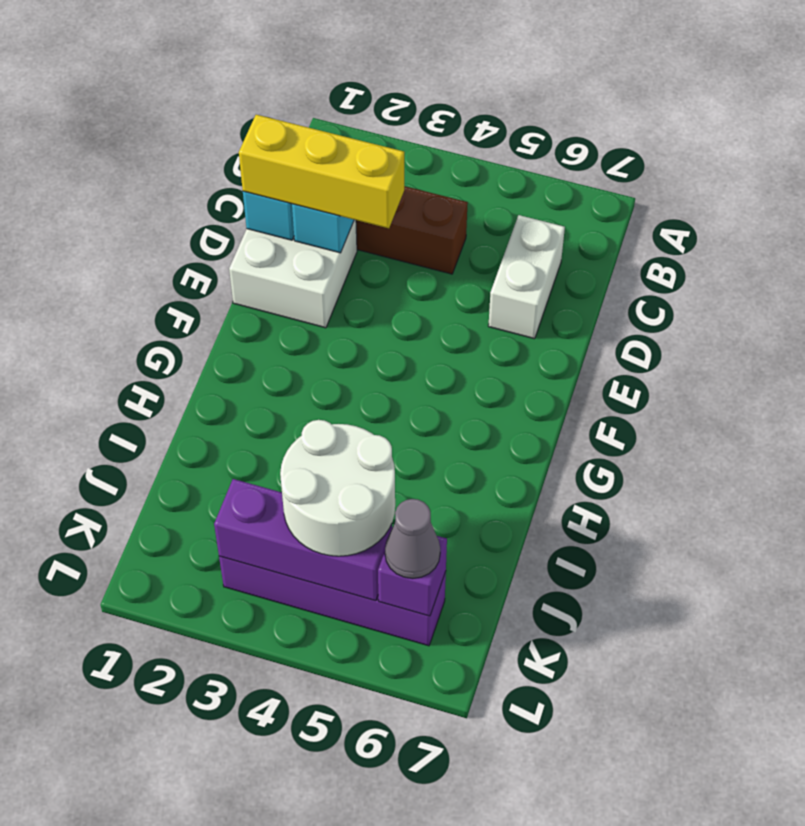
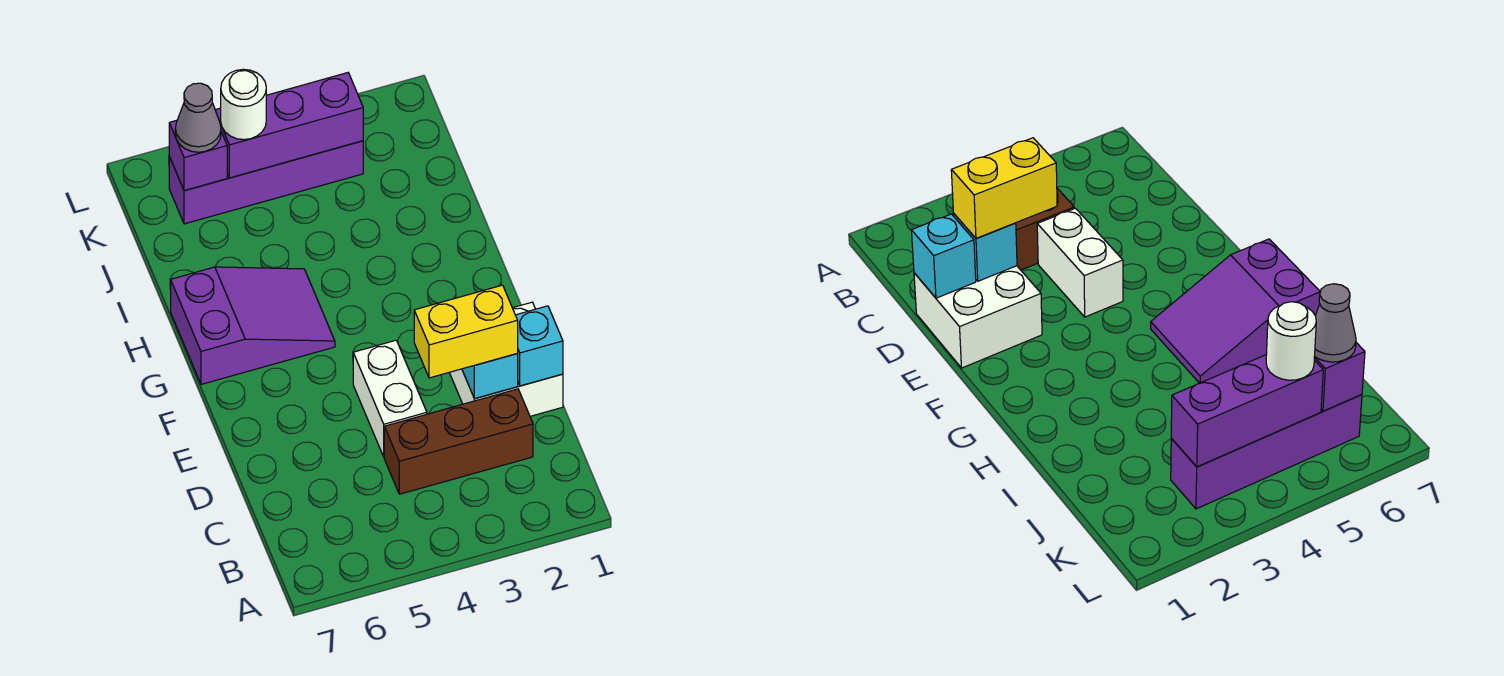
white 1x2 brick [488,215,565,339] -> white 1x2 brick moved to [353,340,427,457]
yellow 1x3 brick [239,115,404,228] -> yellow 1x2 brick [414,285,518,378]
none -> purple 2x3 slope [171,267,335,384]
white 2x2 round brick [280,420,395,556] -> white 1x1 round brick [221,69,266,140]

